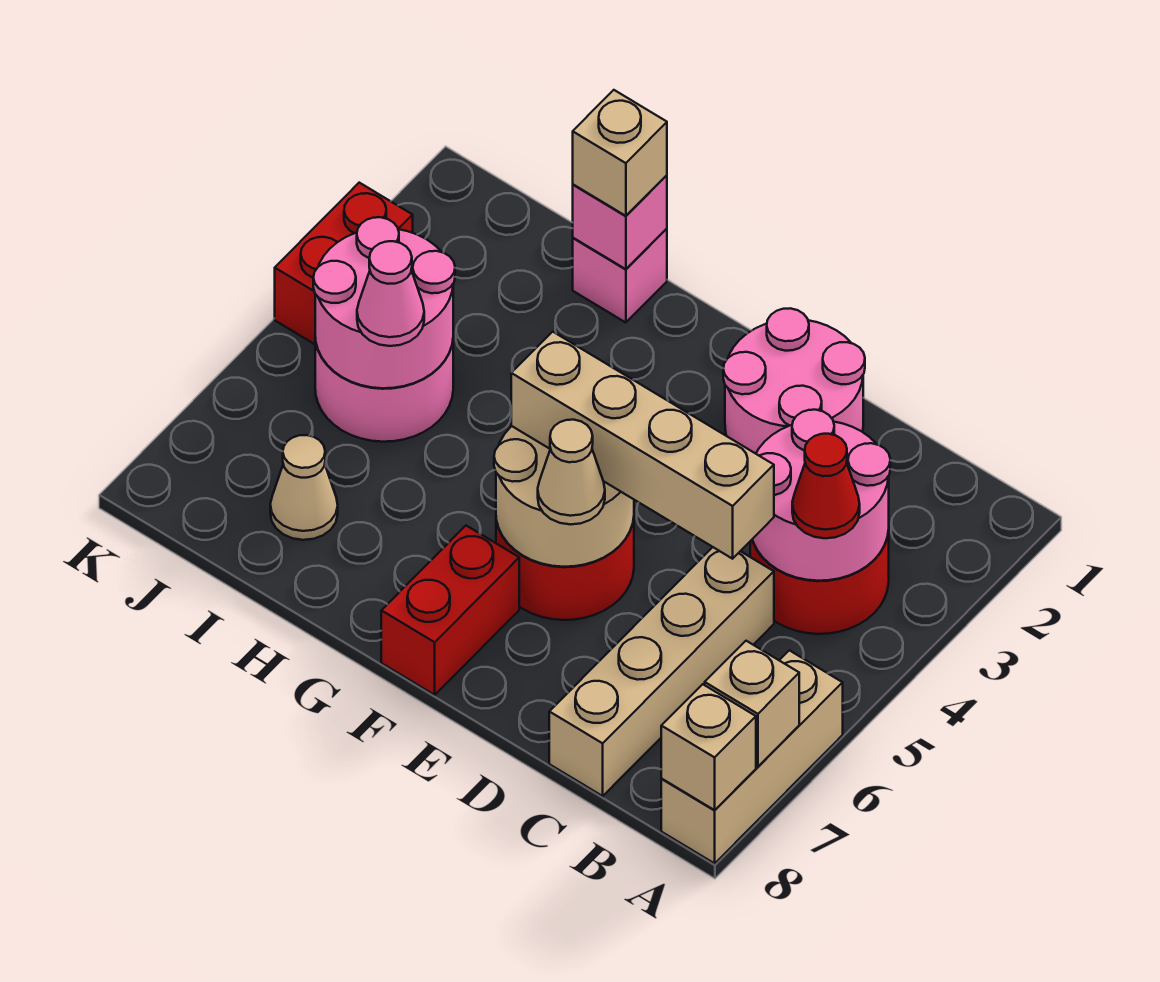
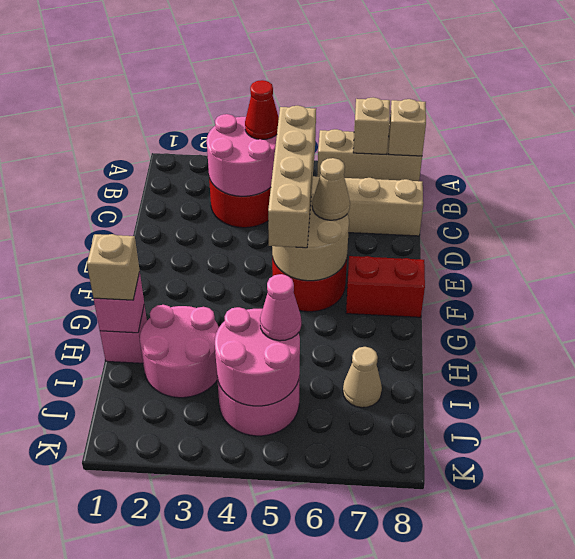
pink 2x2 round brick [723,308,865,454] -> pink 2x2 round brick moved to [140,305,219,398]
red 1x2 brick [275,183,413,344] -> none

